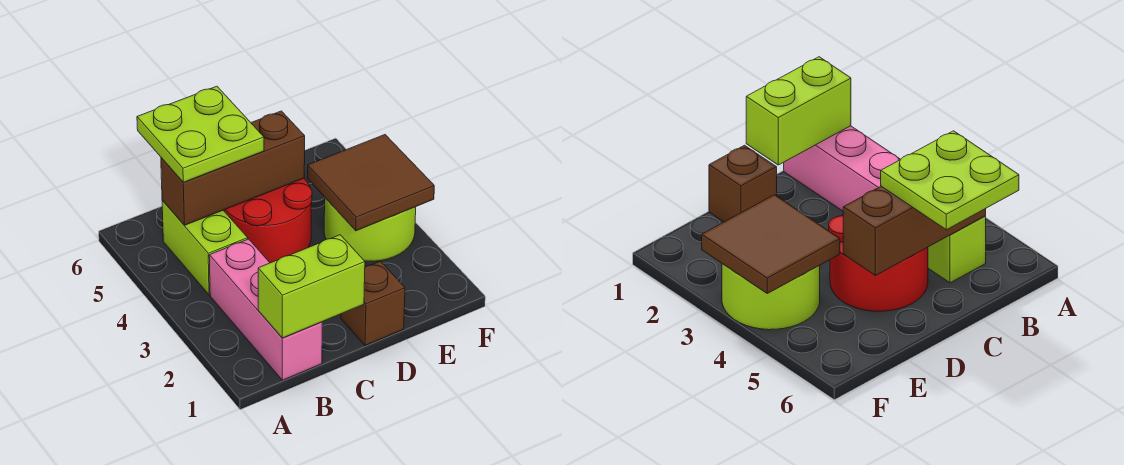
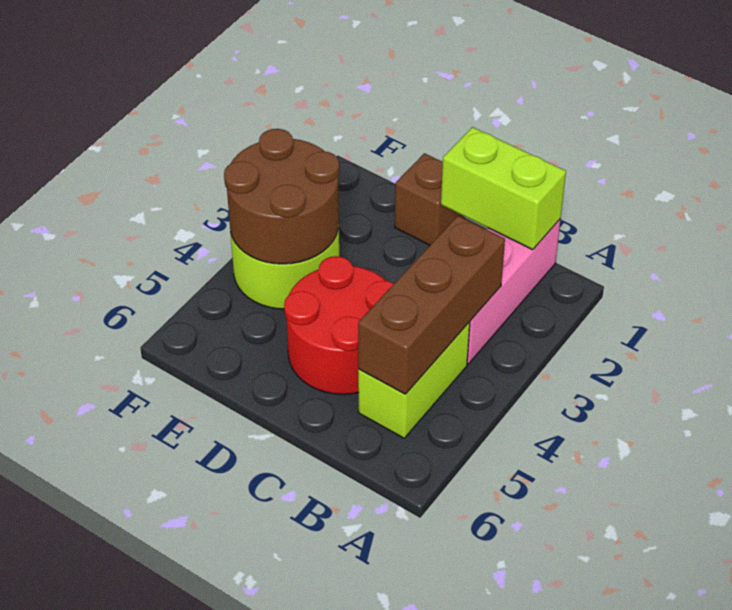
brown 1x3 brick [161,111,305,225] -> brown 1x3 brick turned to [358,216,505,394]
lime 2x2 plate [137,86,264,182] -> none
brown 2x2 tile [308,135,434,231] -> brown 2x2 round brick [224,129,339,264]

